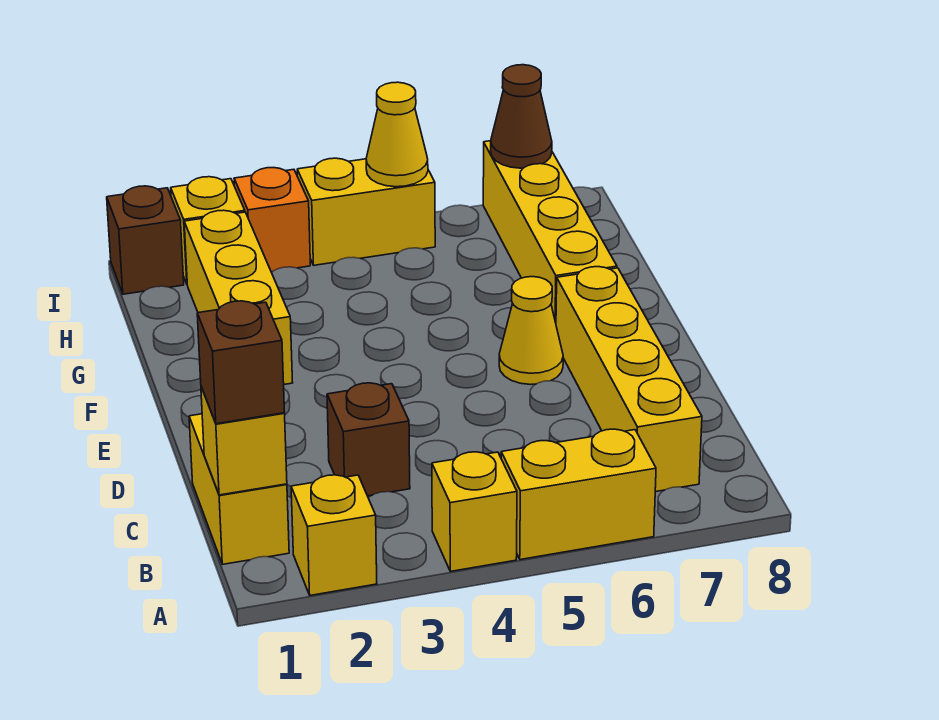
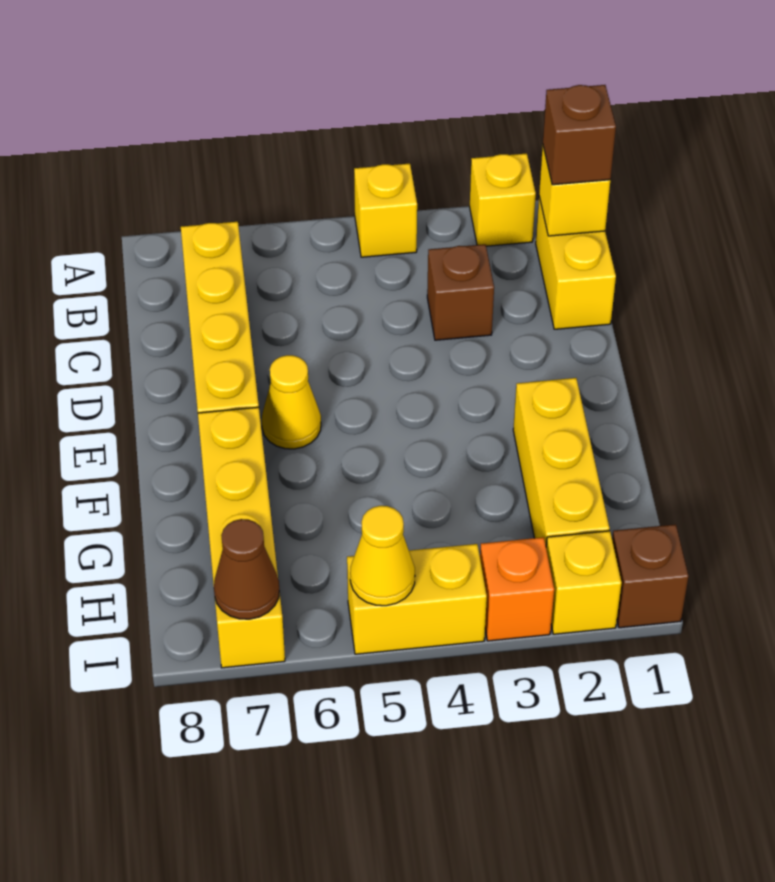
yellow 1x2 brick [501,429,656,560] -> none

